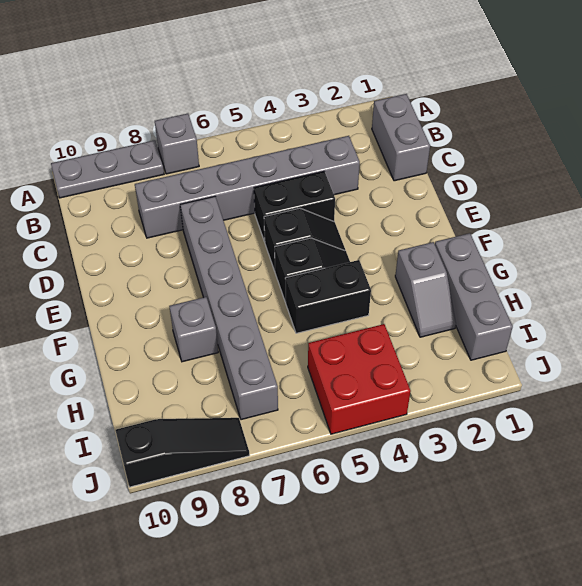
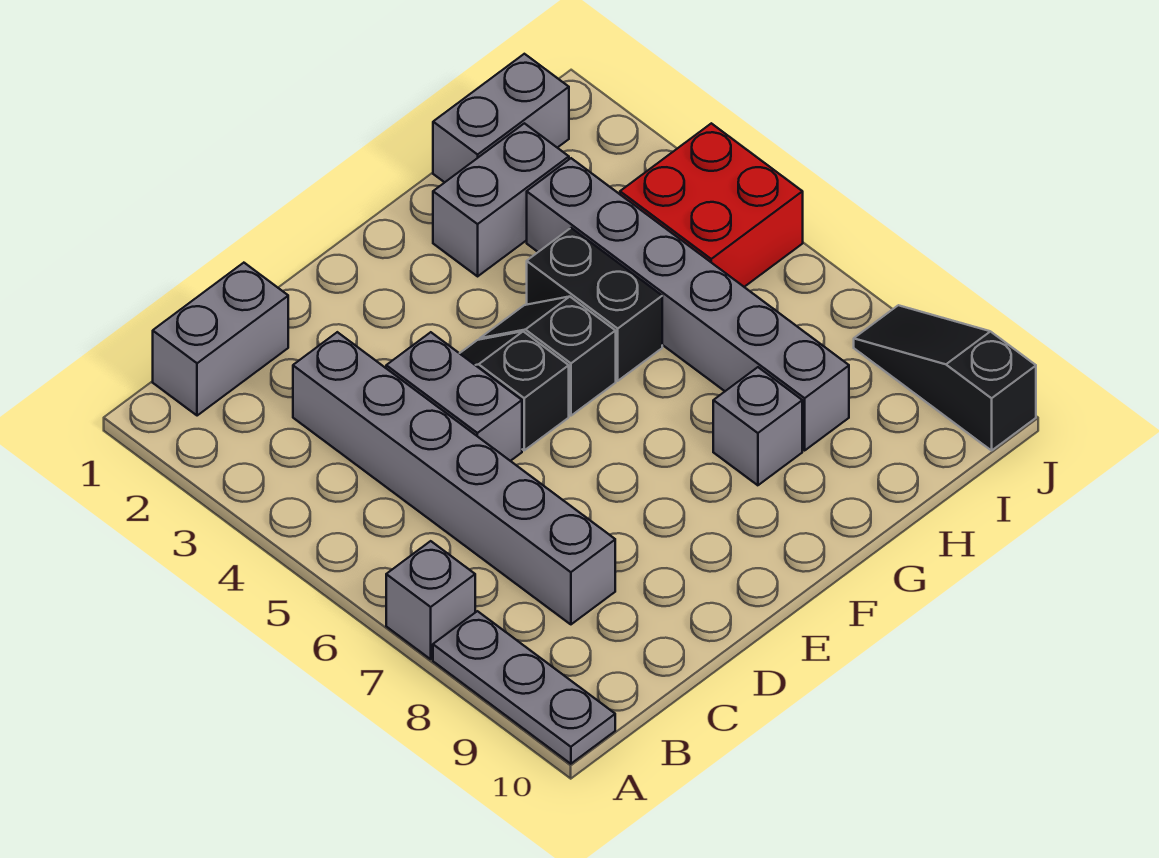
black 1x2 brick [254,172,335,242] -> grey 1x2 brick [386,332,522,461]
grey 1x6 brick [180,197,278,420] -> grey 1x6 brick turned to [527,158,849,450]
grey 1x3 brick [435,233,513,360] -> grey 1x2 brick [433,54,569,182]
grey 1x2 slope [395,242,456,337] -> grey 1x2 brick [433,123,569,276]

